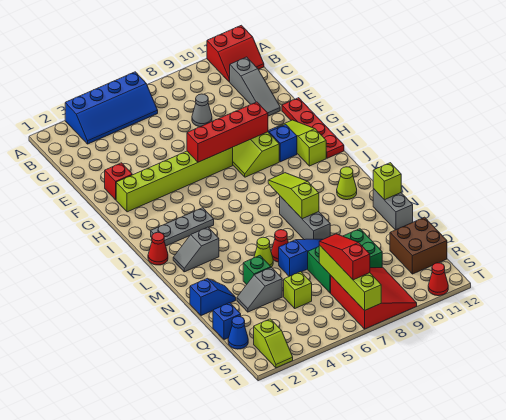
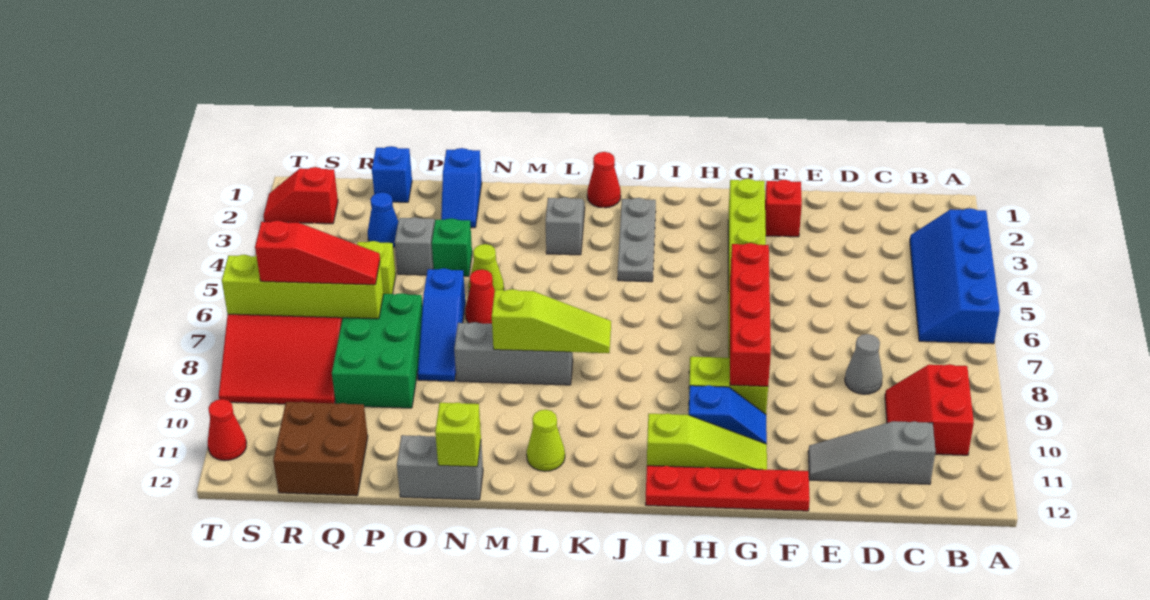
red 2x2 slope [207,25,264,82] -> red 2x2 slope moved to [885,364,974,455]
blue 1x1 cone [228,316,248,349] -> blue 1x1 cone moved to [368,192,398,247]
lime 1x2 slope [254,319,293,368] -> red 1x2 slope [263,167,338,224]

